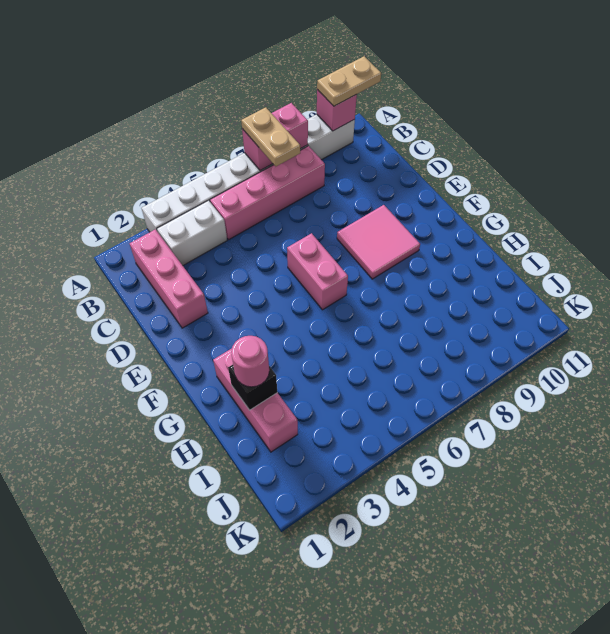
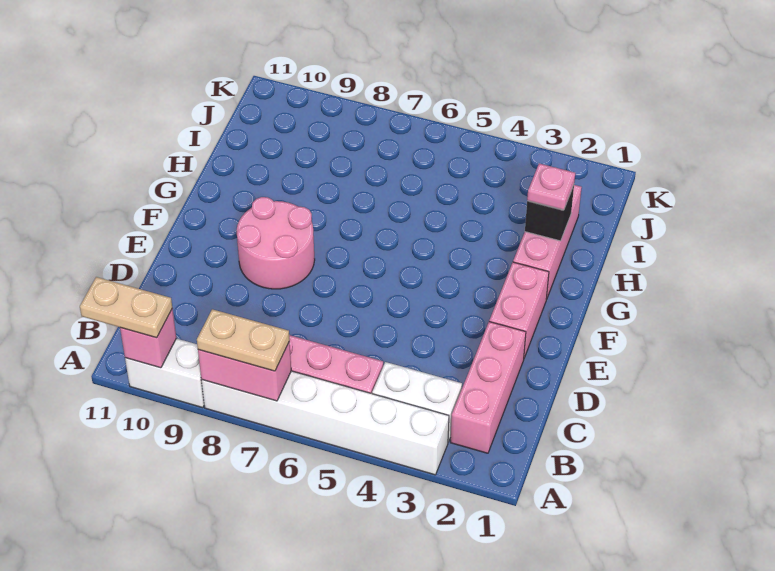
tan 1x2 plate [241,107,300,166] -> tan 1x2 plate turned to [197,309,290,371]
pink 1x2 brick [287,233,348,310] -> pink 1x2 brick moved to [489,262,549,358]
pink 2x2 tile [337,205,420,279] -> pink 2x2 round brick [237,197,315,289]
pink 1x1 round brick [231,336,269,387] -> pink 1x1 plate [527,164,575,210]

